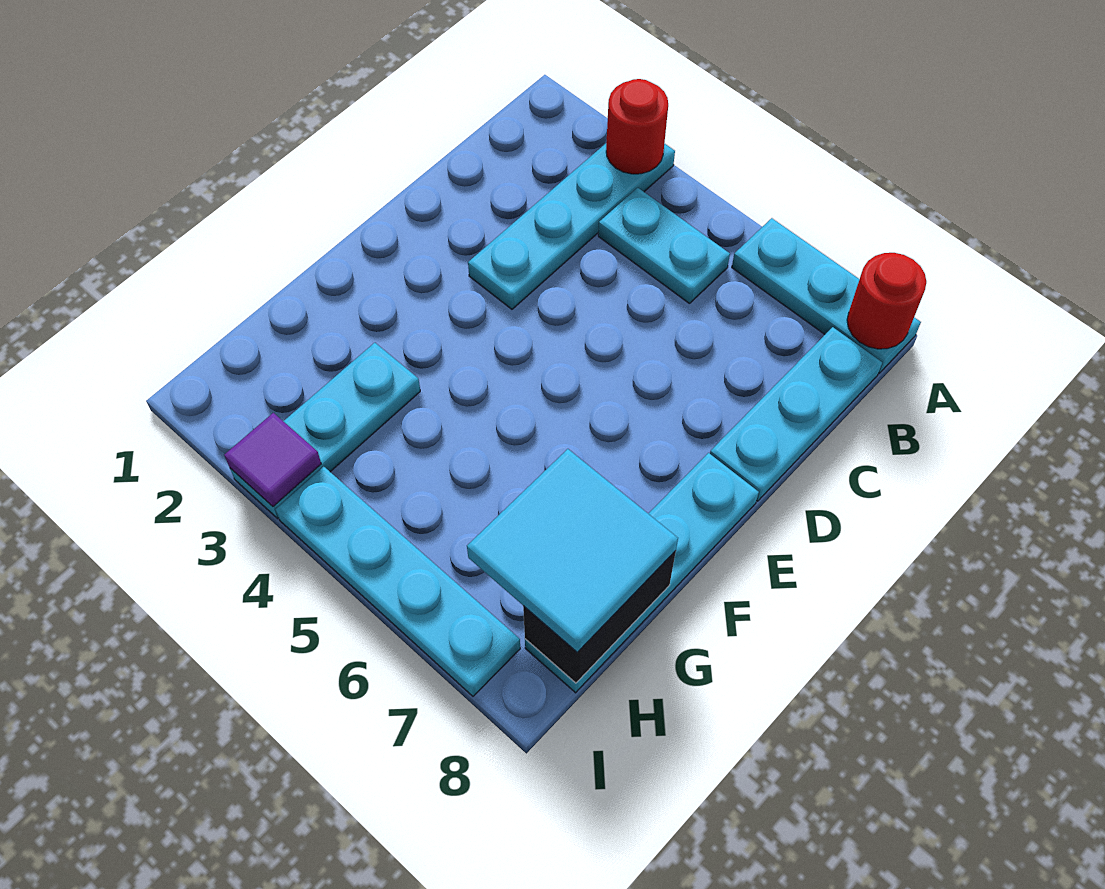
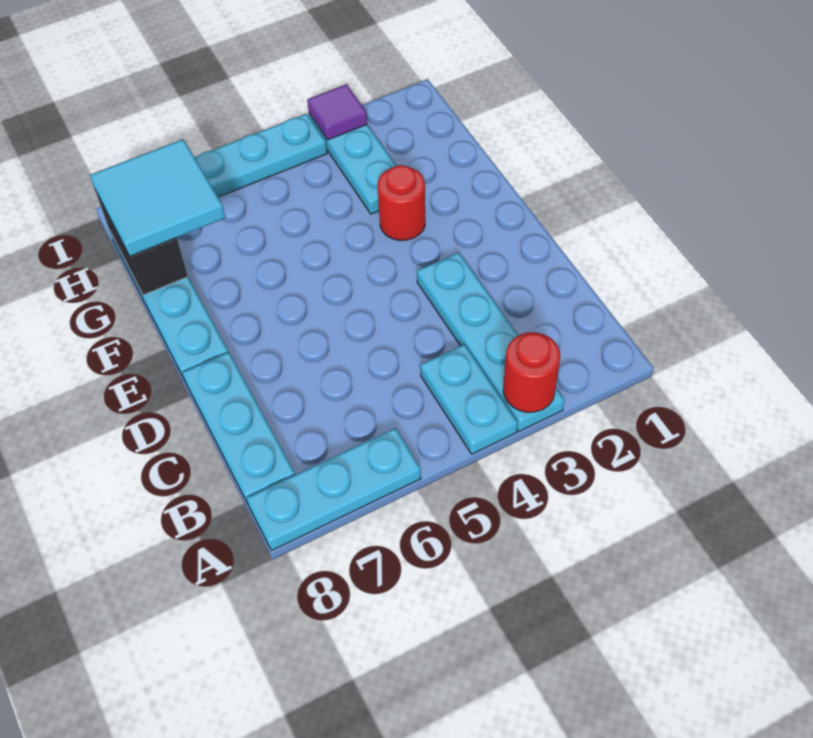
red 1x1 round brick [847,253,926,349] -> red 1x1 round brick moved to [378,165,425,240]
cyan 1x2 plate [598,188,730,304] -> cyan 1x2 plate turned to [420,345,518,454]

